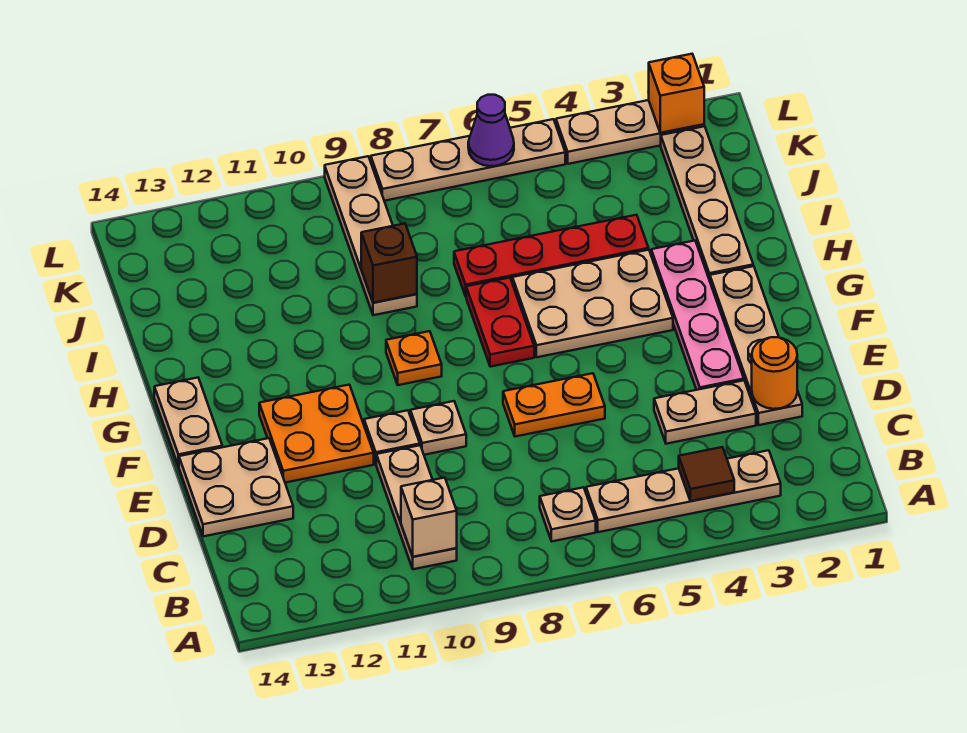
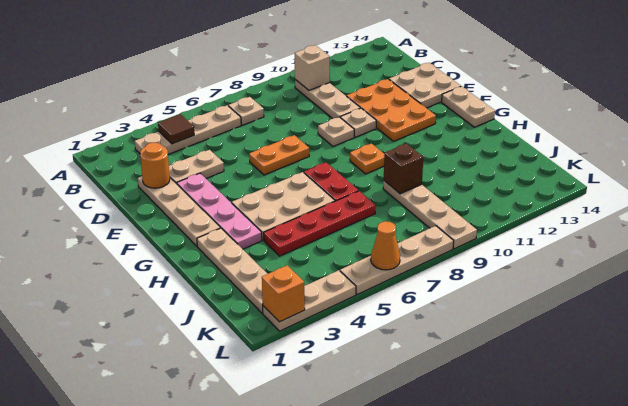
orange 2x2 plate [259,385,374,483] -> orange 2x3 plate [347,79,436,141]
purple 1x1 cone [468,95,514,166] -> orange 1x1 cone [371,221,400,270]

